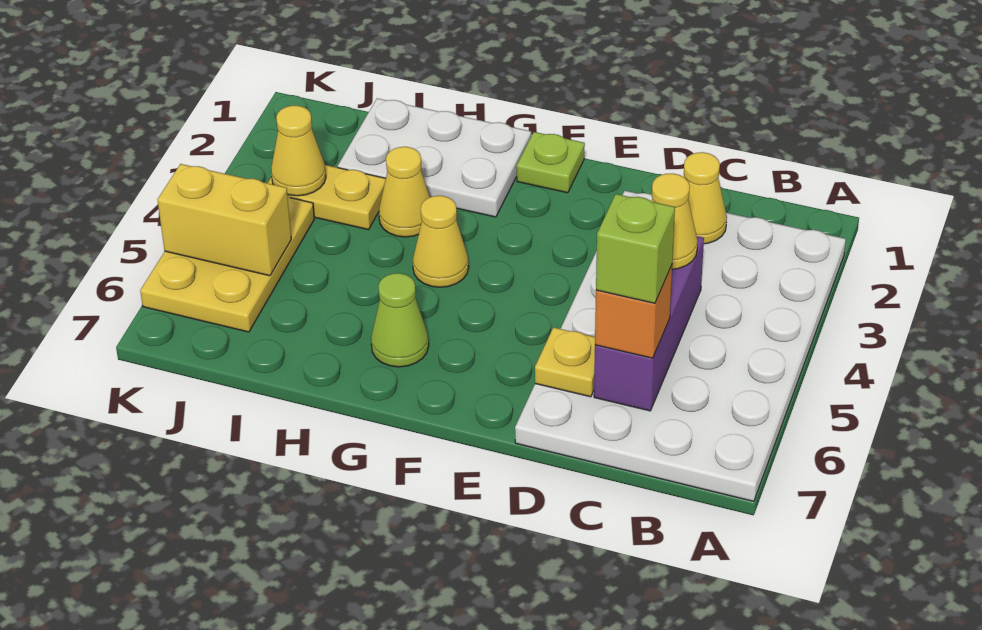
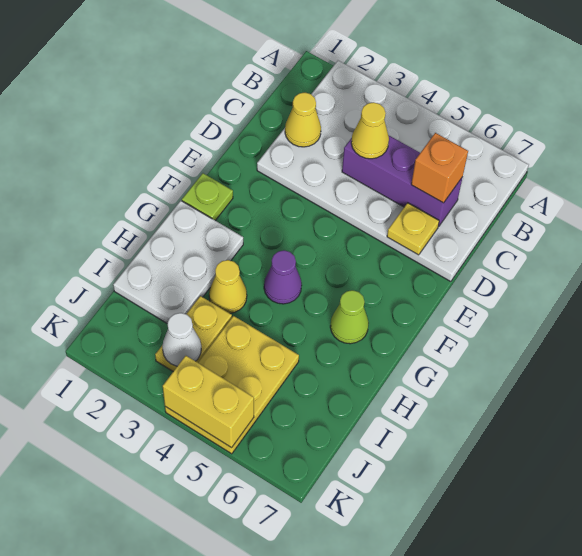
lime 1x1 brick [596,194,675,303] -> none
yellow 1x1 cone [413,196,469,287] -> purple 1x1 cone [264,250,302,304]
yellow 1x1 cone [271,106,326,196] -> white 1x1 cone [162,313,201,366]
yellow 2x3 plate [140,197,314,332] -> yellow 2x3 plate turned to [165,316,299,454]
yellow 1x2 brick [157,164,291,276] -> yellow 1x2 brick turned to [163,356,254,448]

